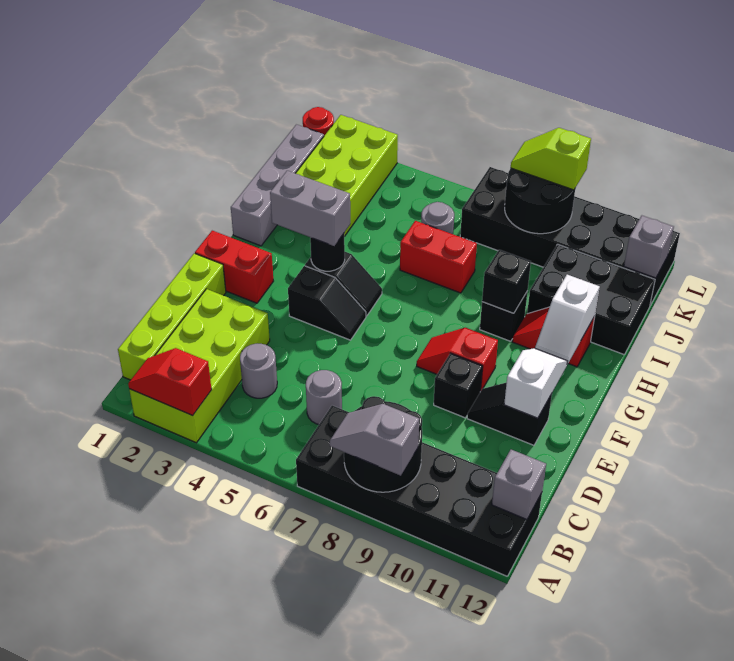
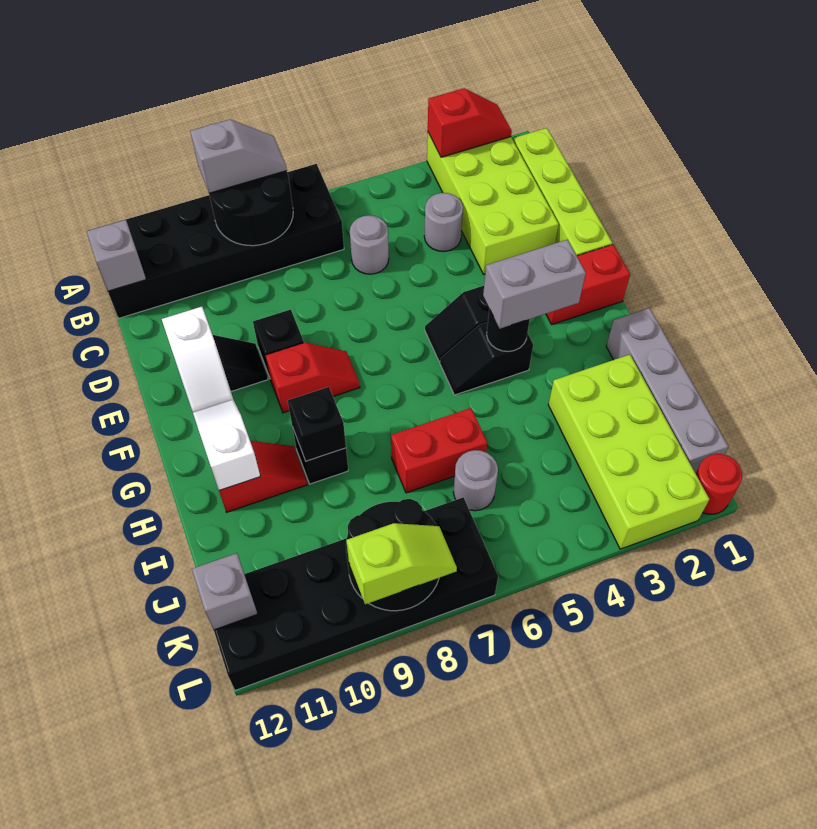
black 2x3 brick [527,244,655,355] -> none

